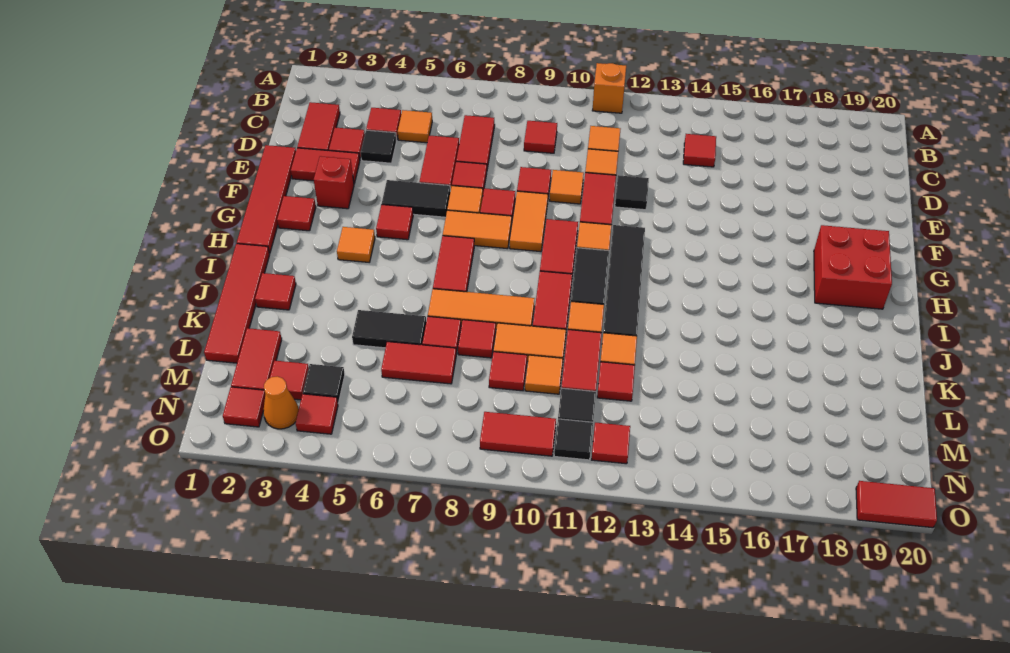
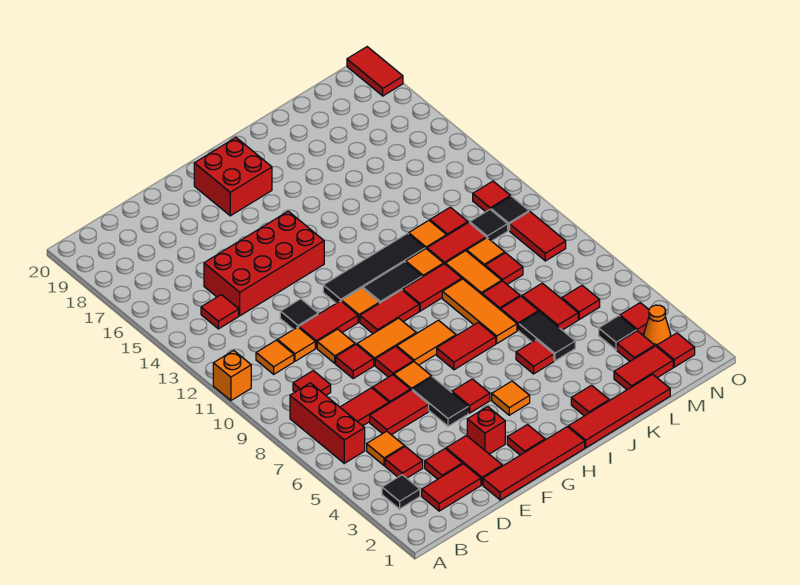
none -> red 1x3 brick [290,383,365,463]
black 1x1 tile [361,130,396,163] -> black 1x1 tile moved to [382,475,420,509]
none -> red 2x4 brick [204,211,324,316]
orange 1x2 tile [443,210,512,249] -> orange 1x2 tile turned to [397,320,456,365]
none -> red 1x1 tile [516,340,554,374]
none -> red 1x1 tile [562,286,600,319]

